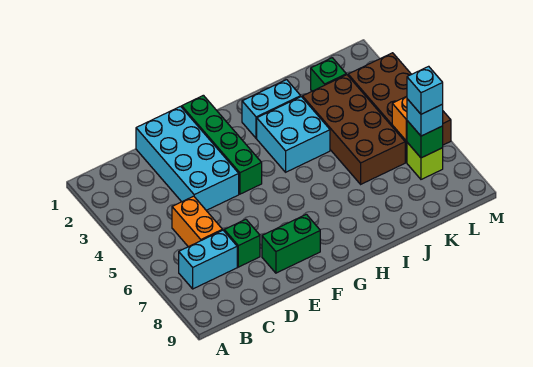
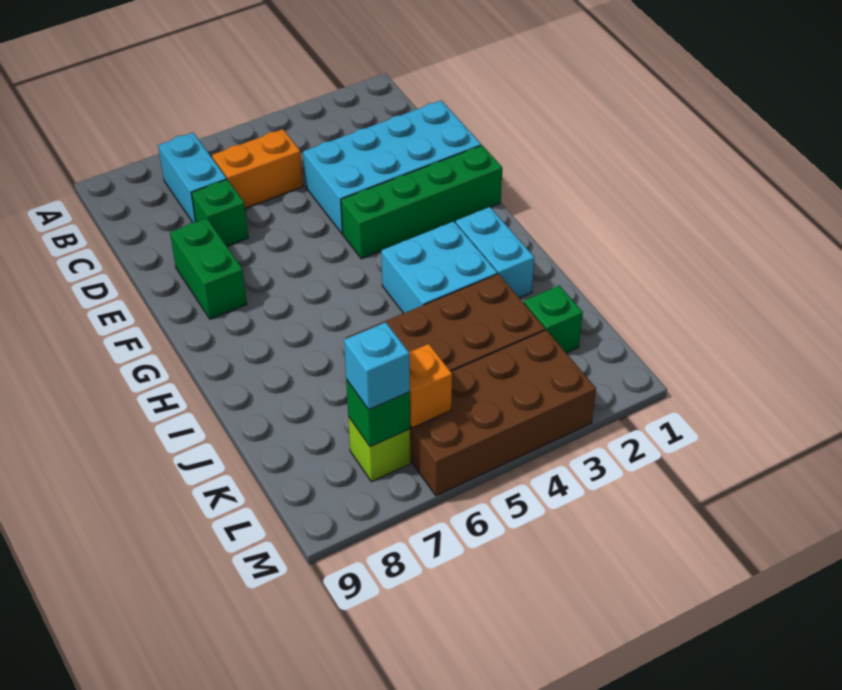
cyan 1x1 brick [407,66,443,114] -> none

